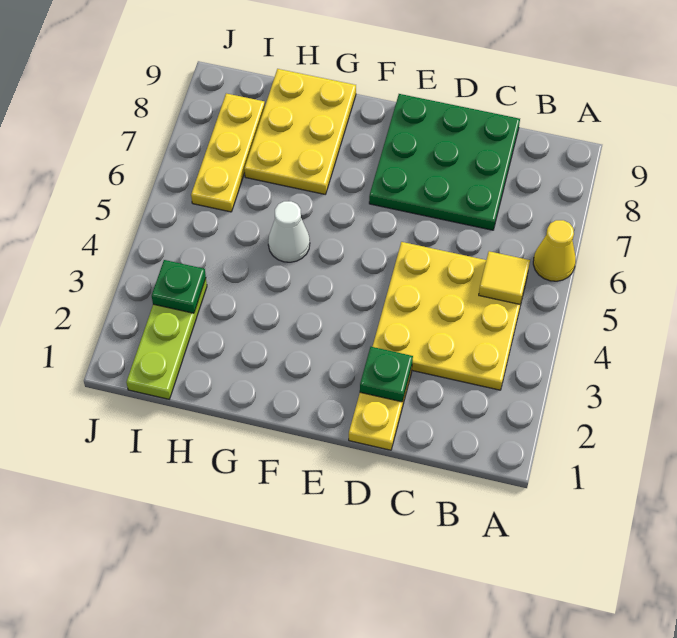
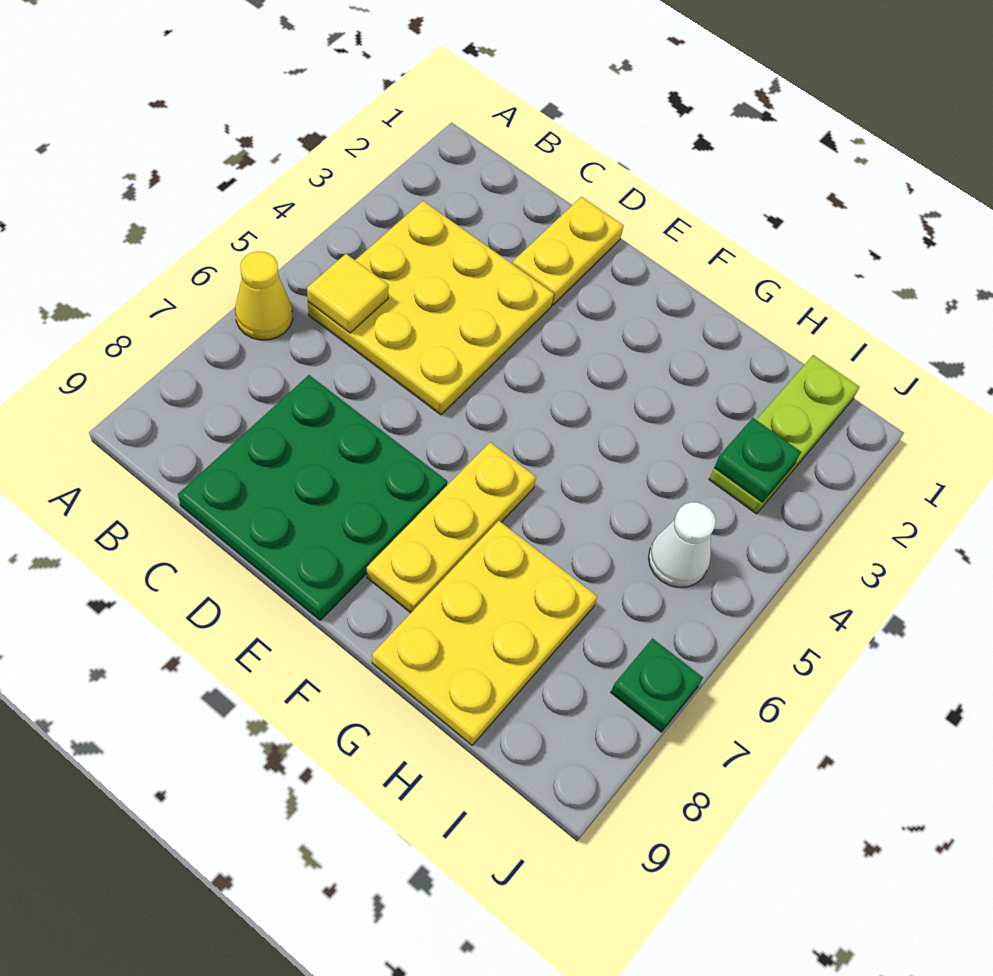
green 1x1 plate [360,347,413,402] -> green 1x1 plate moved to [611,639,703,732]
white 1x1 cone [268,201,310,262] -> white 1x1 cone moved to [648,502,716,587]
yellow 1x3 plate [191,93,265,212] -> yellow 1x3 plate moved to [367,442,536,613]

